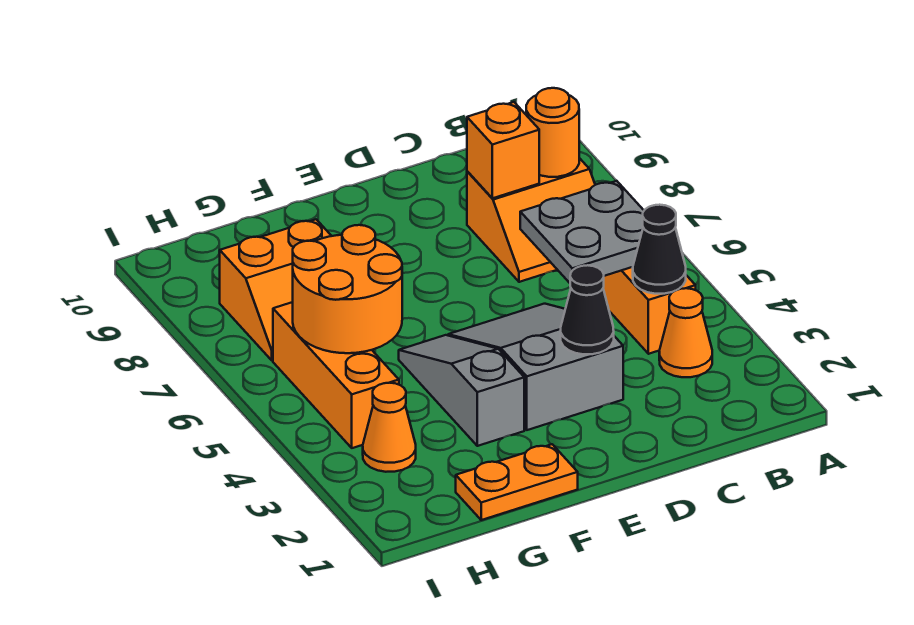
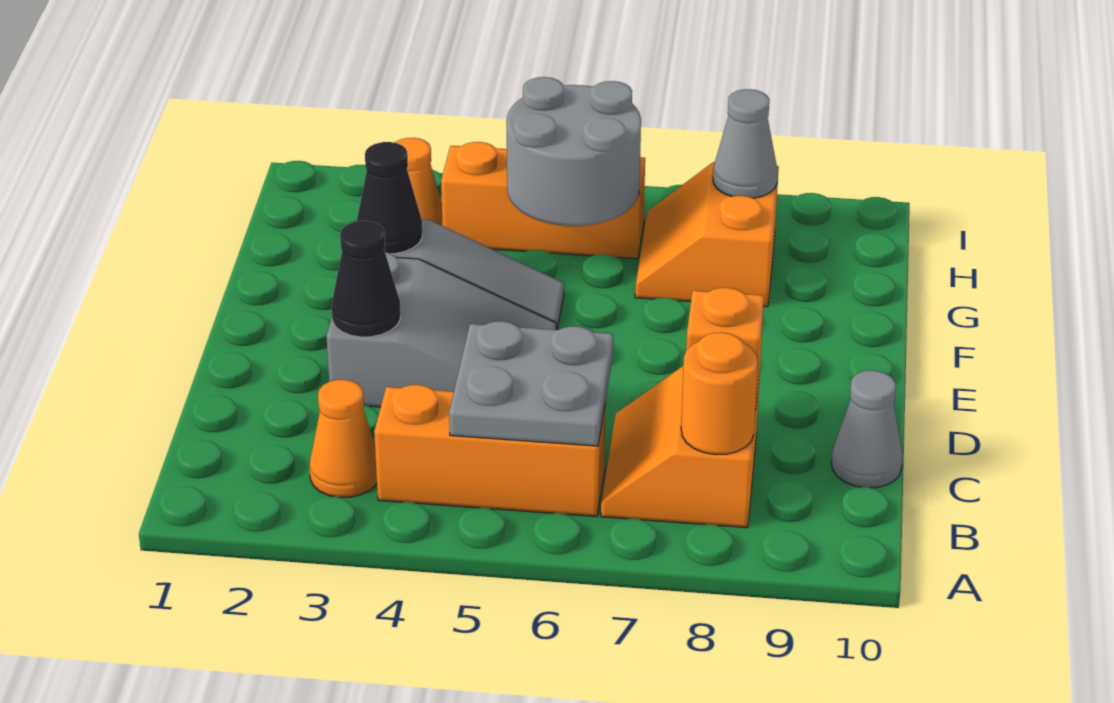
black 1x1 cone [633,205,686,294] -> black 1x1 cone moved to [357,142,422,254]
none -> grey 1x1 cone [831,370,903,488]
orange 1x2 plate [456,444,578,520] -> none
orange 2x2 round brick [293,225,402,353] -> grey 2x2 round brick [506,77,641,226]
none -> grey 1x1 cone [713,89,778,198]

